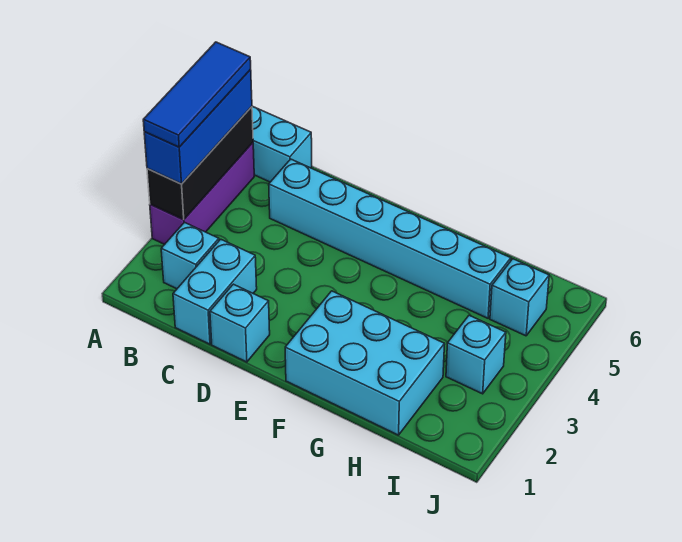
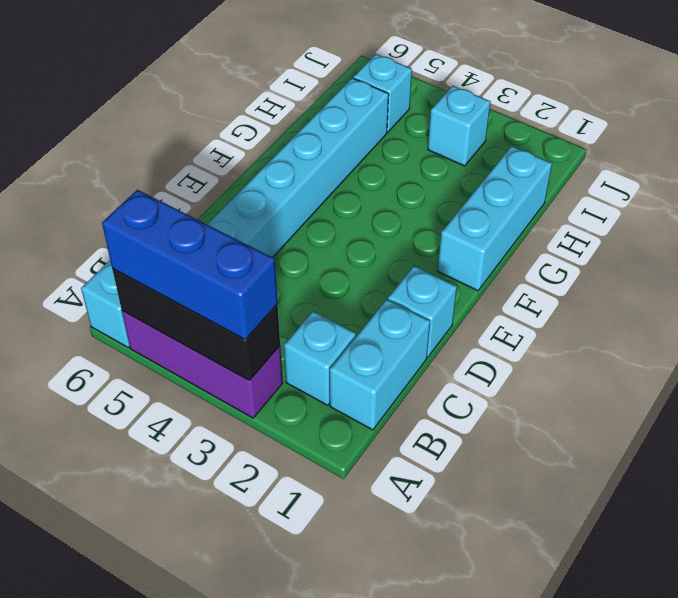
blue 1x3 tile [143,42,251,147] -> none
cyan 1x2 brick [173,239,257,344] -> cyan 1x2 brick turned to [330,300,430,430]
cyan 2x3 brick [285,291,445,435] -> cyan 1x3 brick [438,146,552,291]

